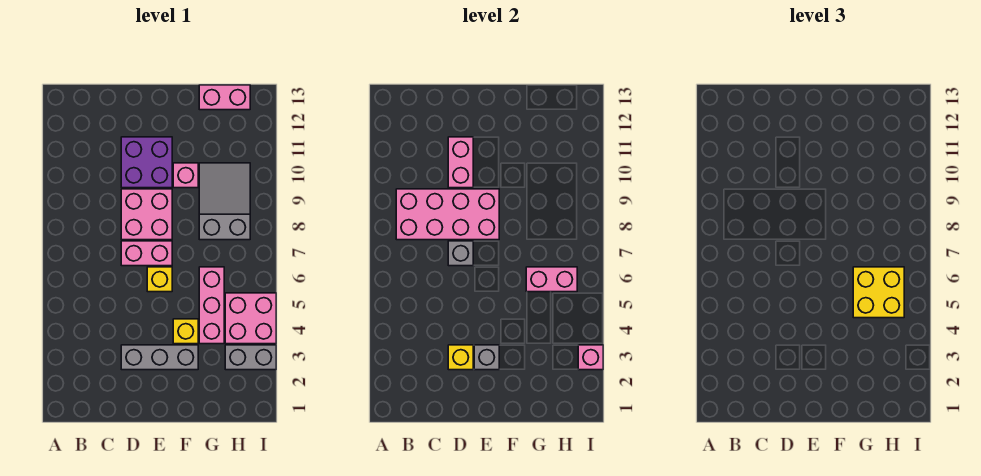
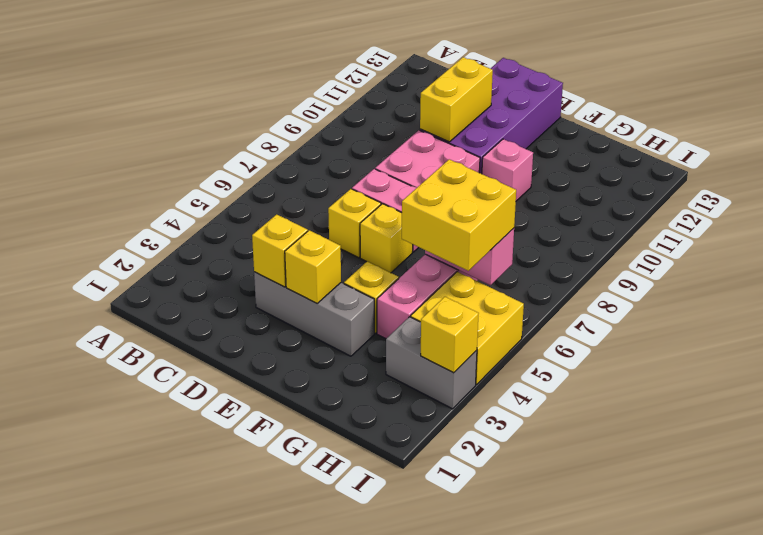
pink 2x4 brick [396,189,499,240] -> none
none -> yellow 1x1 brick [328,189,381,258]
grey 1x1 brick [448,241,473,266] -> none
purple 2x2 brick [121,137,172,188] -> purple 2x4 brick [420,58,563,174]
pink 1x2 brick [448,137,473,188] -> yellow 1x2 brick [420,57,493,142]
grey 1x1 brick [474,345,499,370] -> yellow 1x1 brick [285,230,341,303]
grey 2x3 slope [199,163,250,240] -> none
pink 1x2 brick [199,85,250,110] -> none
pink 2x2 brick [225,293,276,344] -> yellow 2x2 brick [411,272,524,385]
pink 1x1 brick [578,345,603,370] -> yellow 1x1 brick [421,297,479,373]

